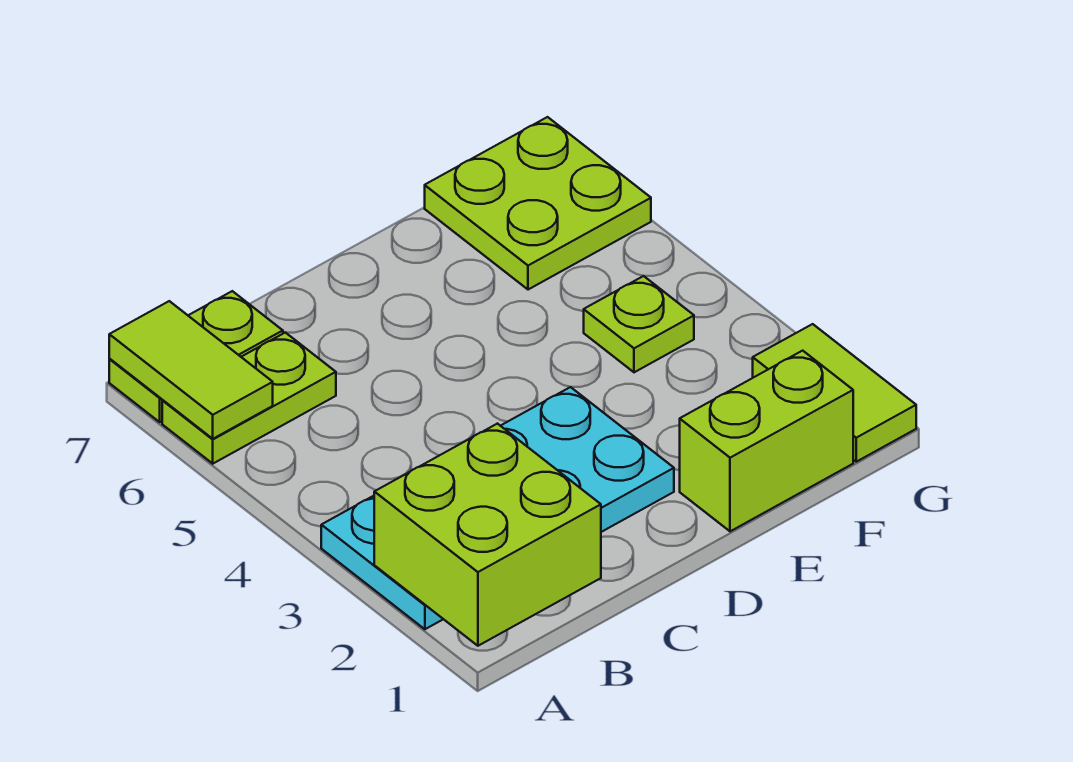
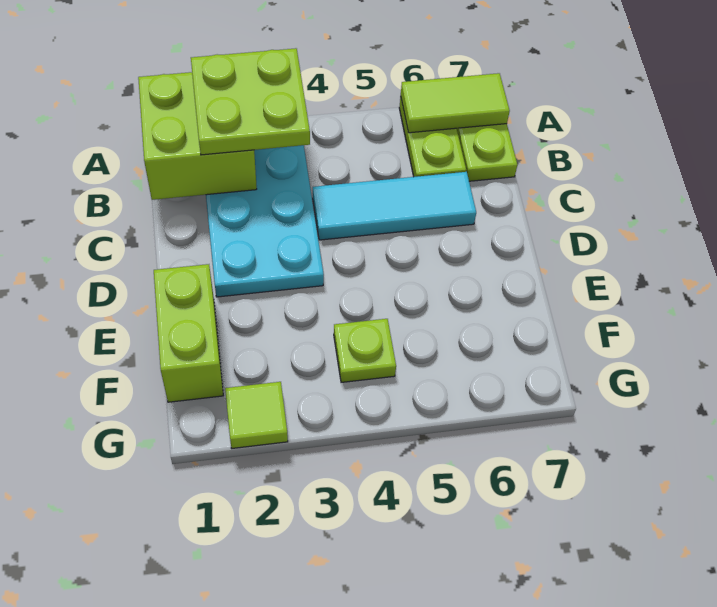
none -> cyan 1x3 tile [313,172,476,240]
lime 2x2 plate [425,117,651,290] -> lime 2x2 plate moved to [191,48,310,155]
lime 1x2 tile [753,324,916,462] -> lime 1x1 tile [225,382,288,448]

